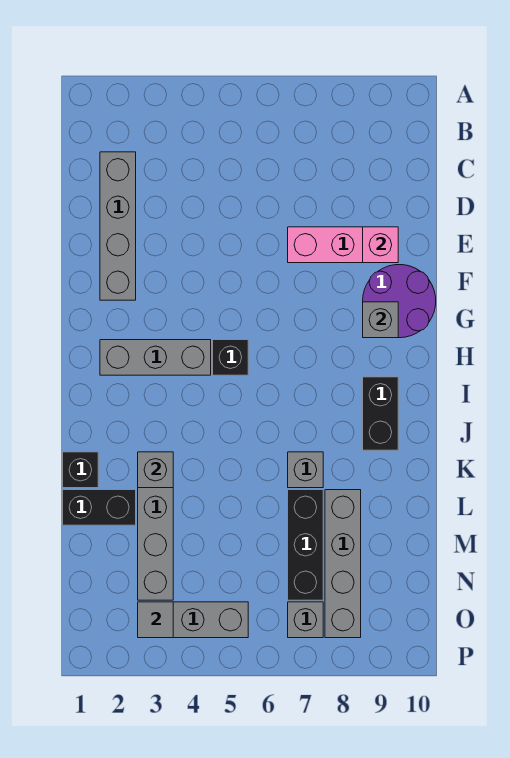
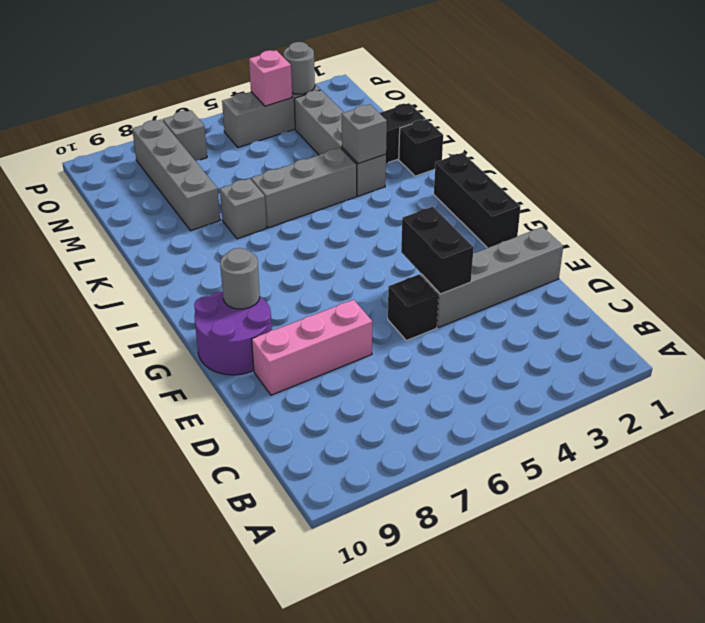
grey 1x4 brick [100,152,136,300] -> grey 1x4 brick turned to [421,227,563,328]
pink 1x1 brick [363,227,398,263] -> pink 1x1 brick moved to [249,50,292,106]
grey 1x1 brick [363,302,398,338] -> grey 1x1 round brick [220,248,260,309]
grey 1x3 brick [100,340,211,375] -> grey 1x3 brick moved to [251,148,357,228]
black 1x1 brick [213,340,248,375] -> black 1x1 brick moved to [388,274,439,341]
black 1x2 brick [363,377,398,450] -> black 1x2 brick moved to [401,207,474,294]
black 1x3 brick [288,490,323,600] -> black 1x3 brick moved to [434,153,521,248]
grey 1x1 tile [138,602,173,638] -> grey 1x1 round brick [284,42,315,94]

